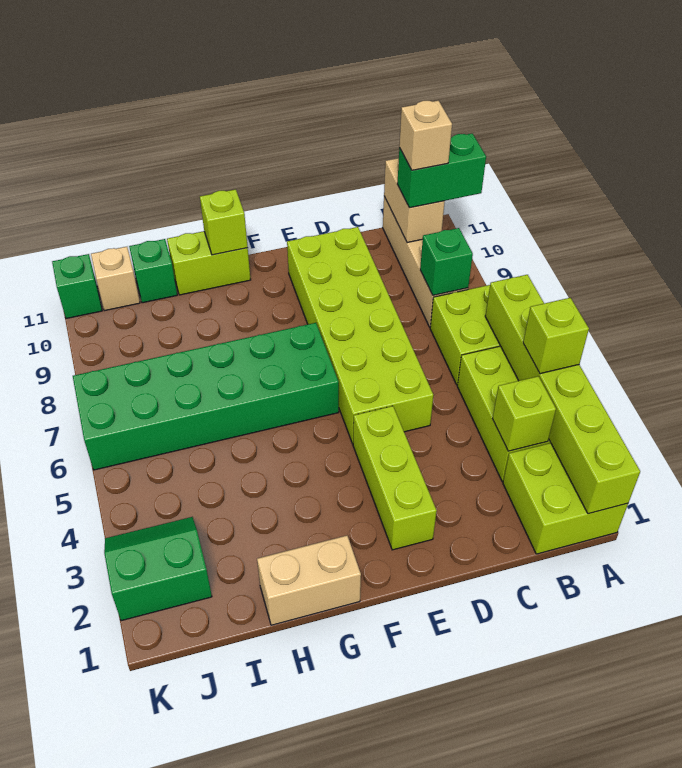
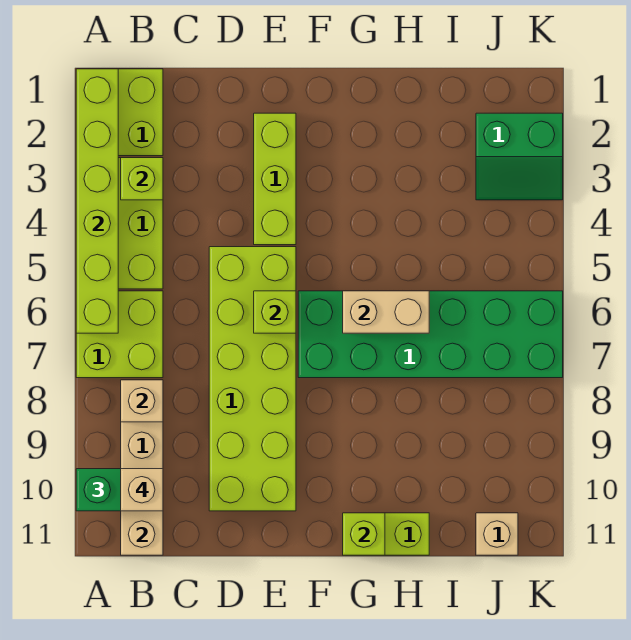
lime 1x1 brick [523,298,589,374] -> lime 1x1 brick moved to [254,291,296,333]
green 1x1 brick [420,228,473,295] -> tan 1x1 brick [121,380,163,422]
tan 1x2 brick [257,536,361,625] -> tan 1x2 brick moved to [343,291,429,333]
green 1x1 brick [129,239,177,303] -> none
green 1x1 brick [52,254,102,319] -> none

